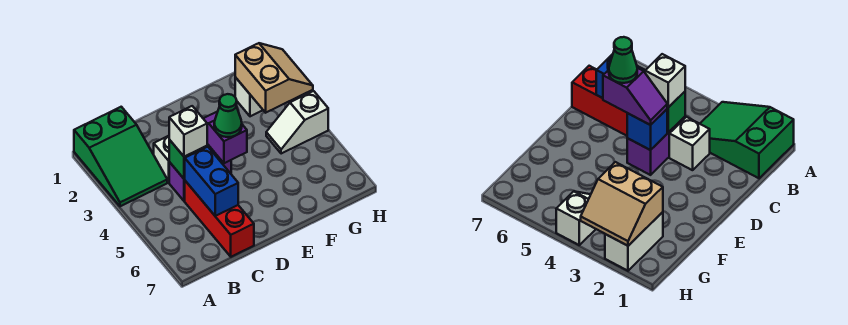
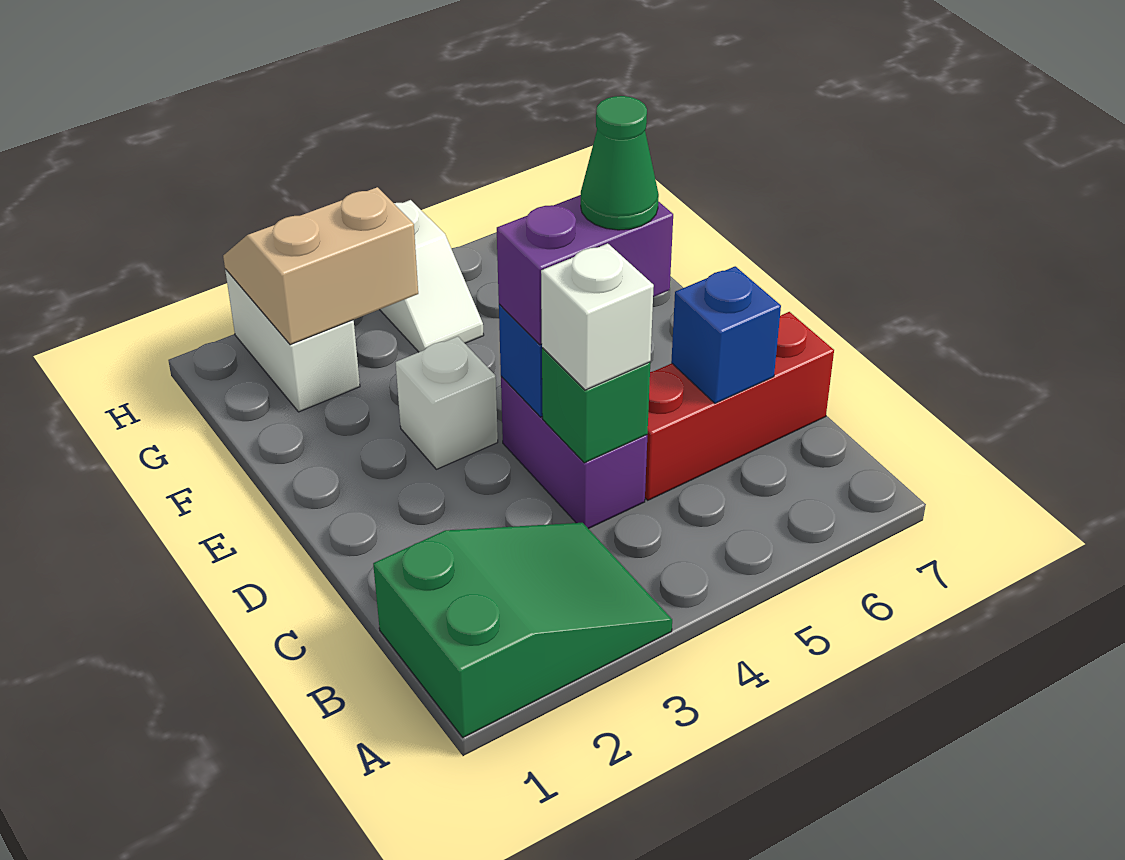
white 1x1 brick [154,136,169,182] -> white 1x1 brick moved to [396,336,498,469]
blue 1x2 brick [185,147,238,216] -> blue 1x1 brick [671,266,781,403]
purple 1x2 slope [203,112,247,163] -> purple 1x2 brick [497,195,673,345]

